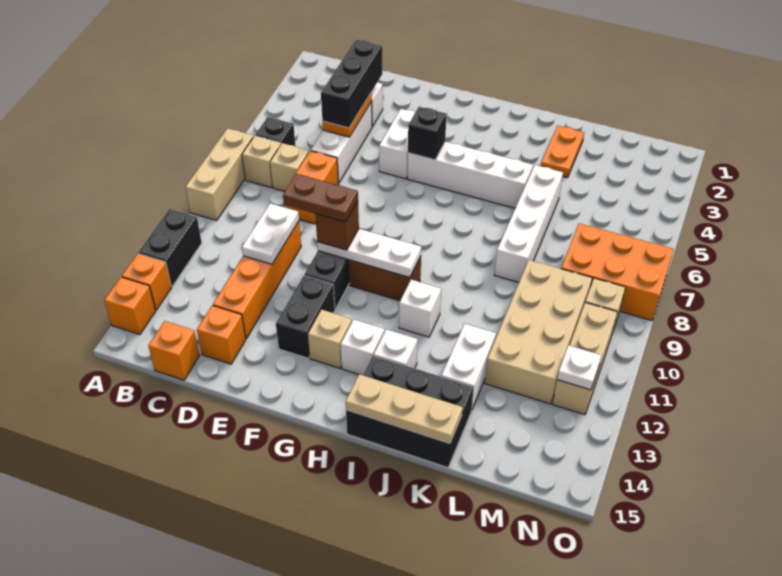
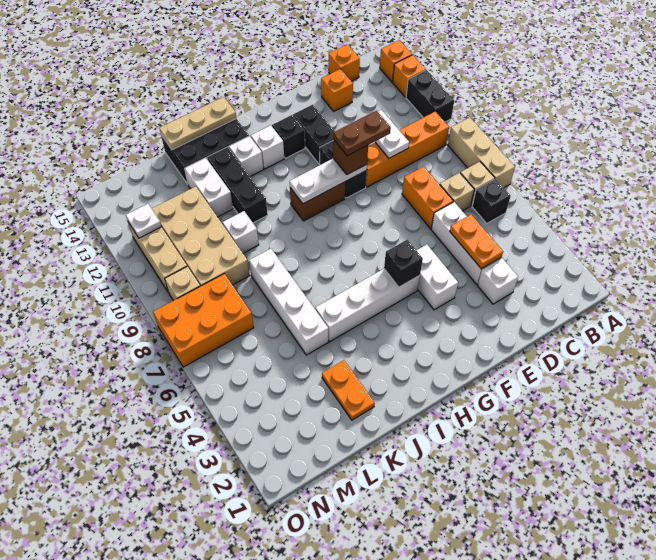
black 1x3 brick [321,40,382,128] -> black 1x3 brick moved to [207,147,268,223]
orange 1x4 brick [213,221,301,338] -> orange 1x4 brick turned to [366,112,449,187]
tan 1x1 brick [308,310,352,368] -> black 1x1 brick [272,115,305,158]
white 1x1 brick [399,280,441,337] -> white 1x1 brick moved to [223,211,259,253]

